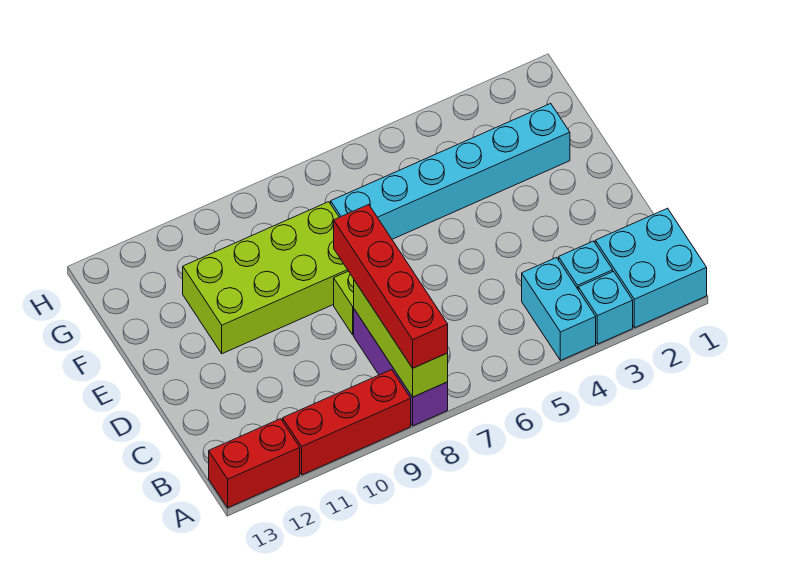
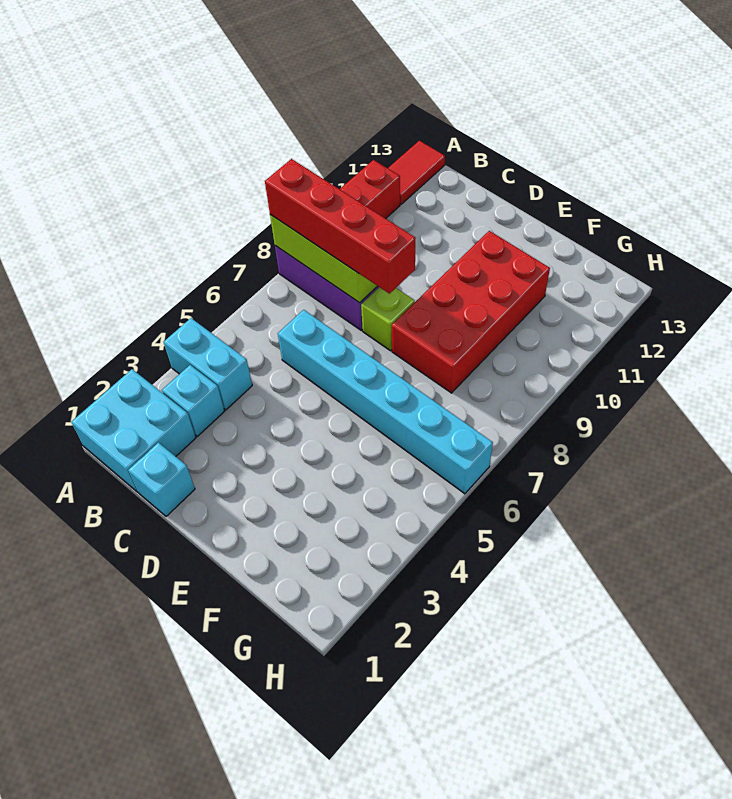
cyan 1x1 brick [578,272,633,344] -> cyan 1x1 brick moved to [128,443,195,516]
red 1x2 brick [209,419,300,508] -> red 1x2 tile [388,141,445,204]
lime 2x4 brick [183,202,348,354] -> red 2x4 brick [392,231,550,393]
cyan 1x6 brick [331,103,570,239] -> cyan 1x6 brick turned to [278,310,493,494]

